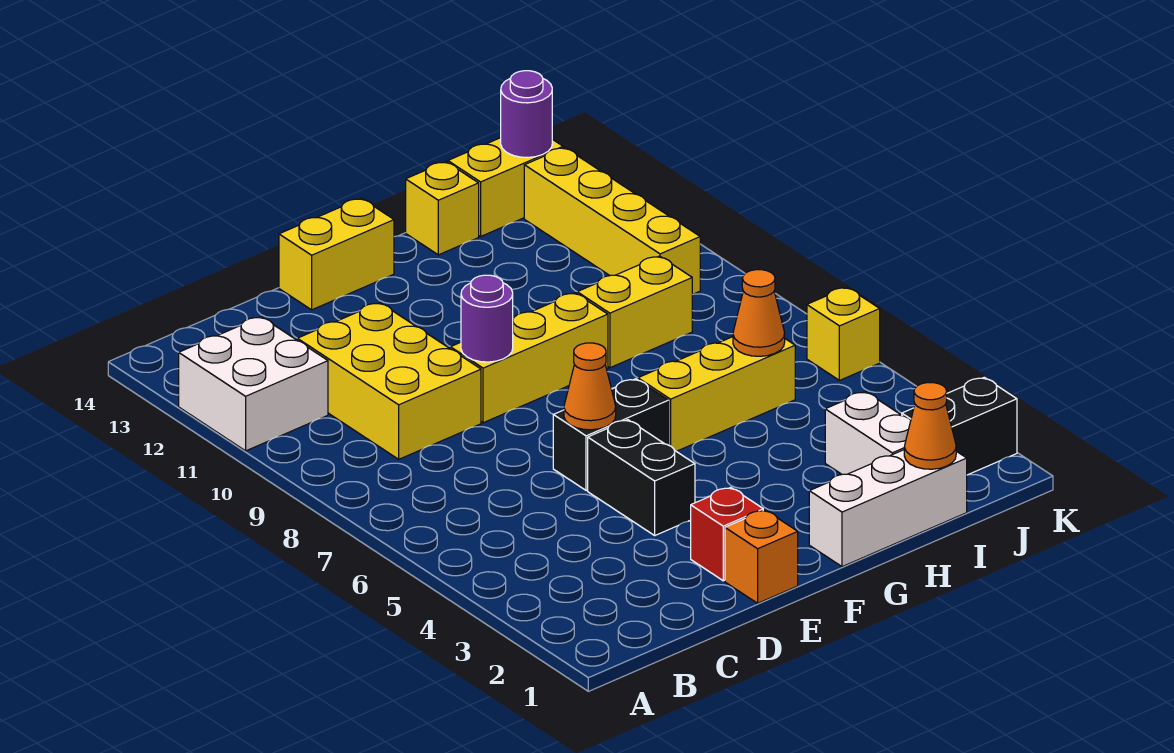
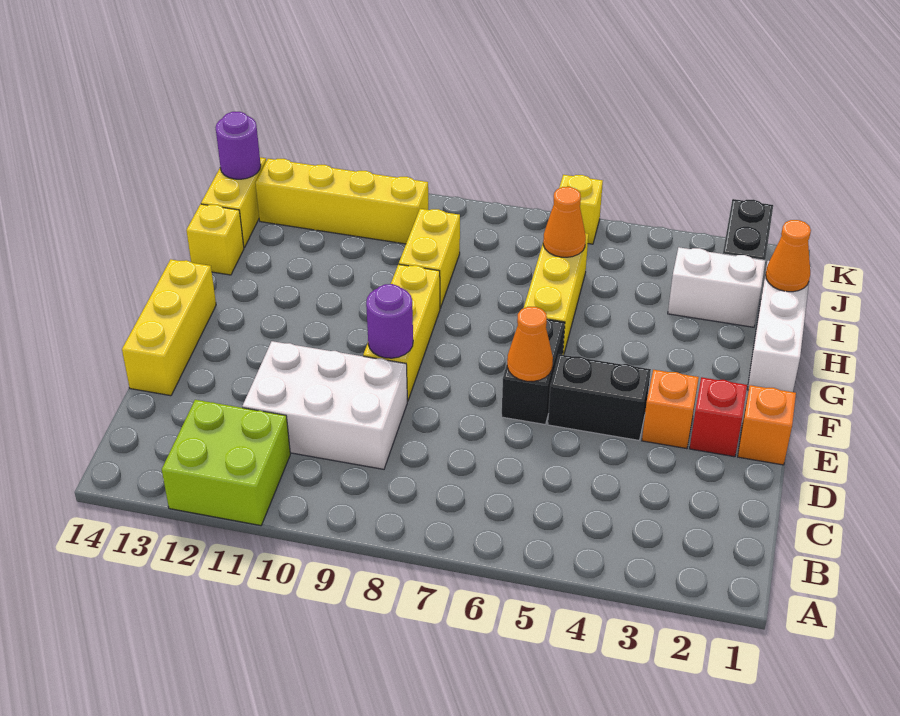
white 2x2 brick [179,317,328,451] -> lime 2x2 brick [162,400,290,526]
yellow 2x3 brick [297,303,481,459] -> white 2x3 brick [242,341,407,469]
none -> orange 1x1 brick [642,370,699,449]
yellow 1x2 brick [279,198,394,310] -> yellow 1x3 brick [122,259,216,396]

